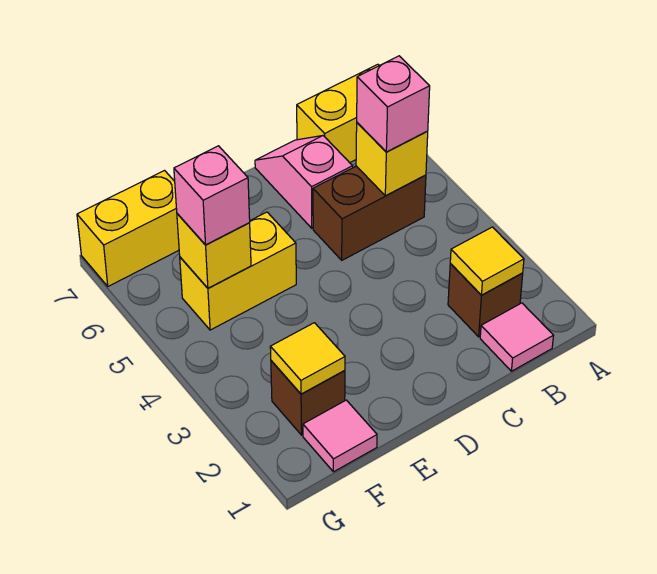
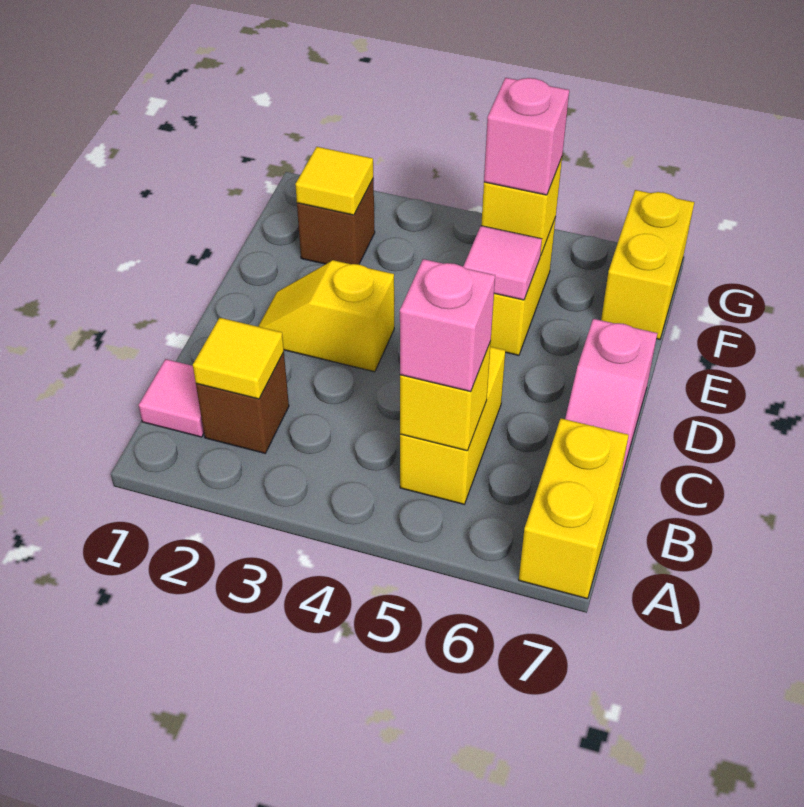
brown 1x2 brick [313,166,426,260] -> yellow 1x2 brick [400,347,505,504]
pink 1x2 slope [255,136,353,228] -> pink 1x2 slope turned to [565,319,657,485]
none -> yellow 1x2 slope [258,260,394,372]
pink 1x1 tile [303,400,377,472] -> pink 1x1 tile moved to [463,226,542,300]

